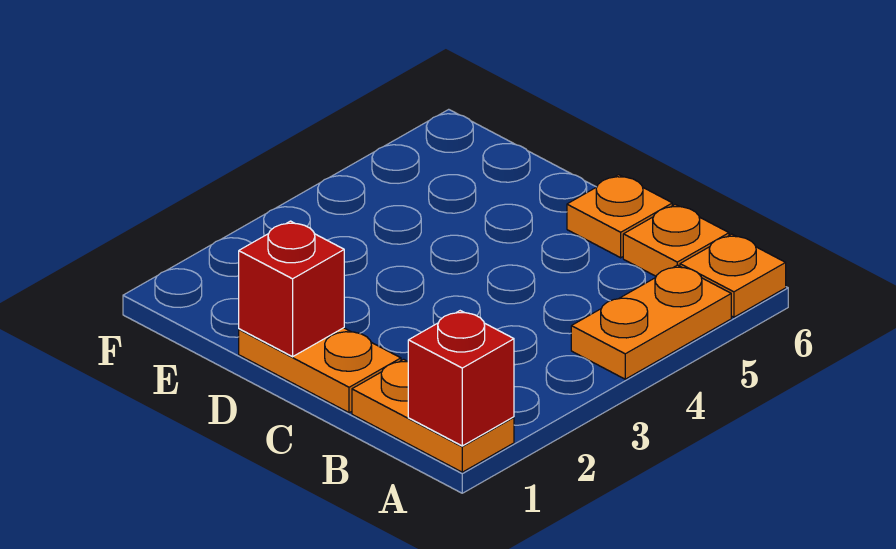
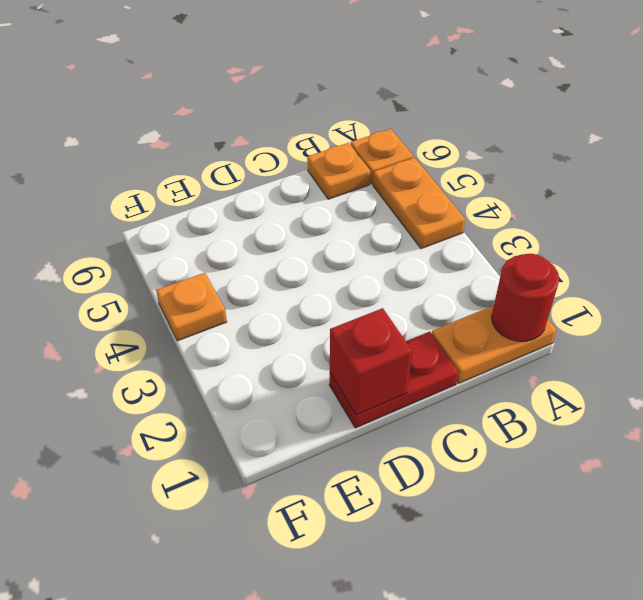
red 1x1 brick [408,311,514,446] -> red 1x1 round brick [491,254,559,341]
orange 1x2 plate [239,328,401,413] -> red 1x2 plate [329,332,458,428]
orange 1x1 plate [567,175,672,258] -> orange 1x1 plate moved to [156,273,227,341]

